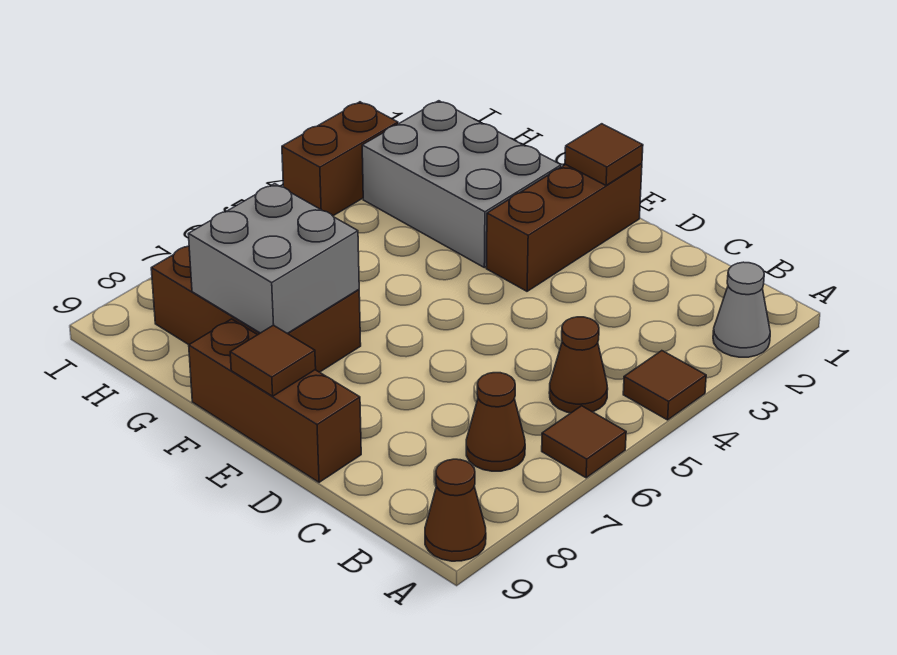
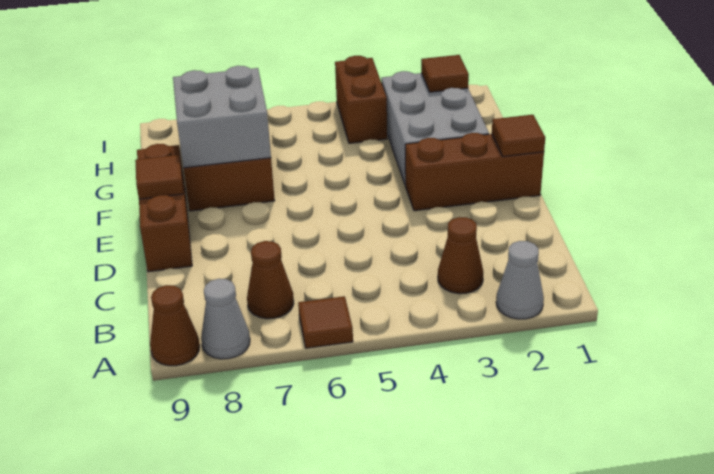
brown 1x1 tile [623,351,706,420] -> brown 1x1 tile moved to [421,55,469,92]
none -> grey 1x1 cone [201,279,250,359]
brown 1x1 cone [549,317,608,413] -> brown 1x1 cone moved to [438,217,483,294]
brown 1x2 brick [282,102,398,216] -> brown 1x2 brick turned to [335,56,387,143]

